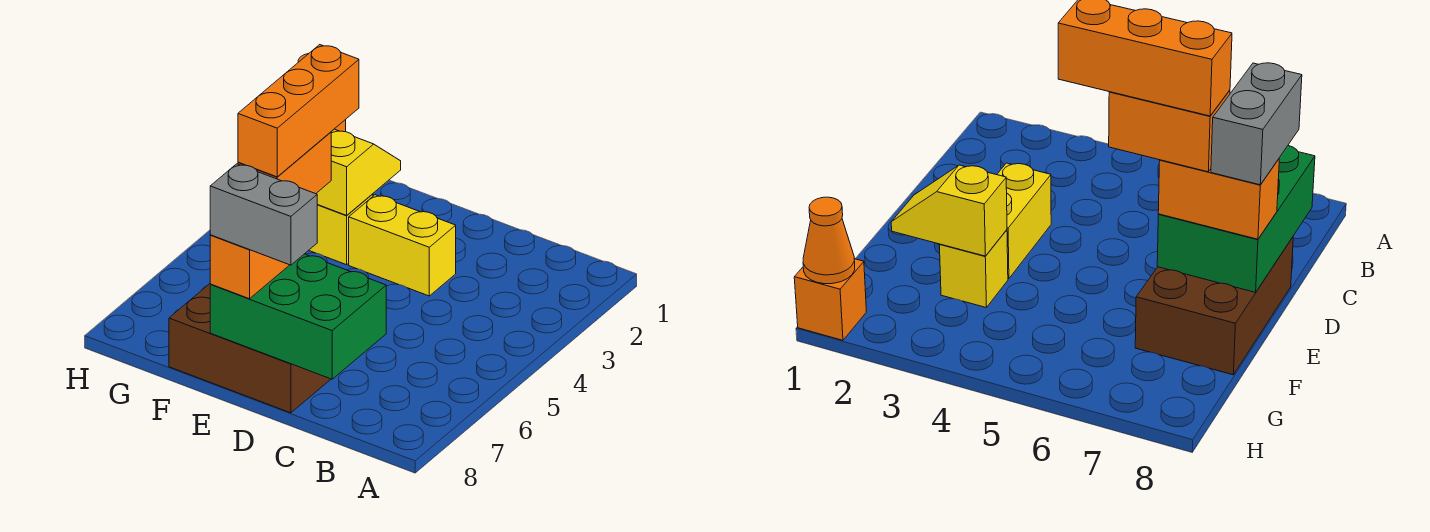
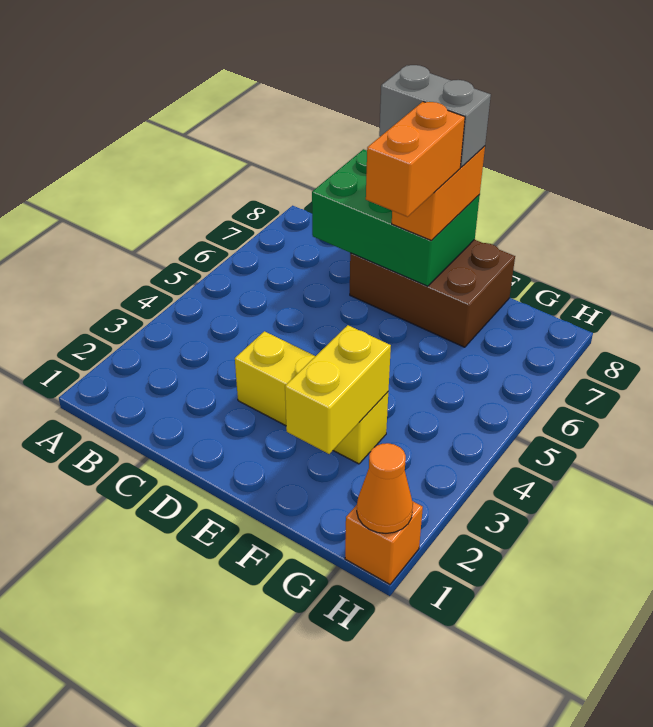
orange 1x3 brick [238,45,359,177] -> none
yellow 1x2 slope [316,129,401,215] -> yellow 1x2 brick [285,325,391,454]

